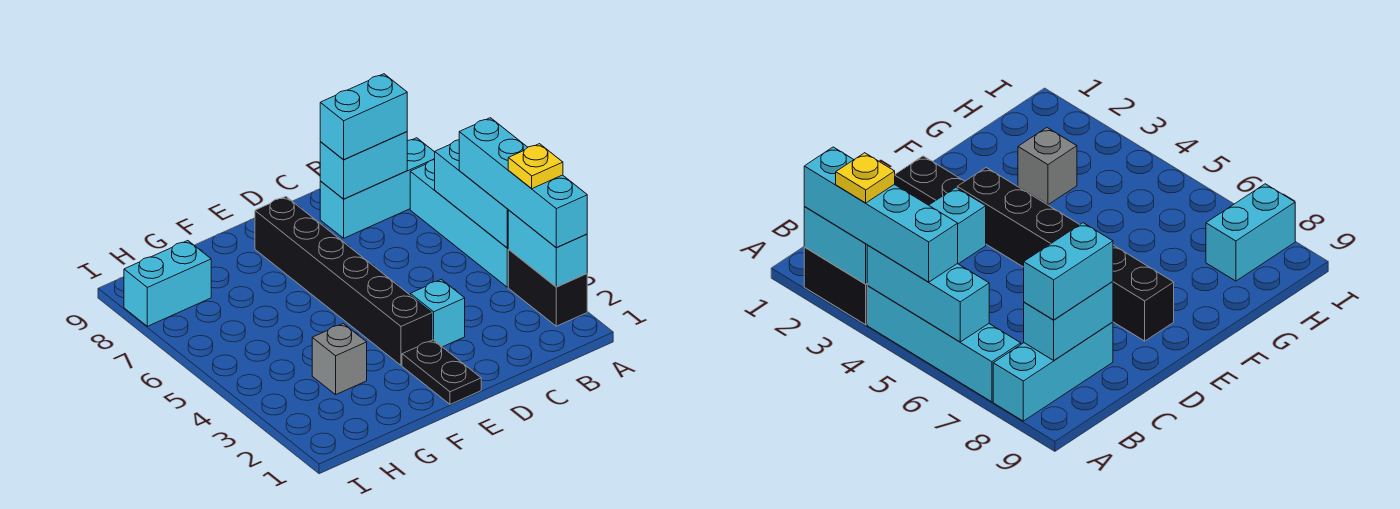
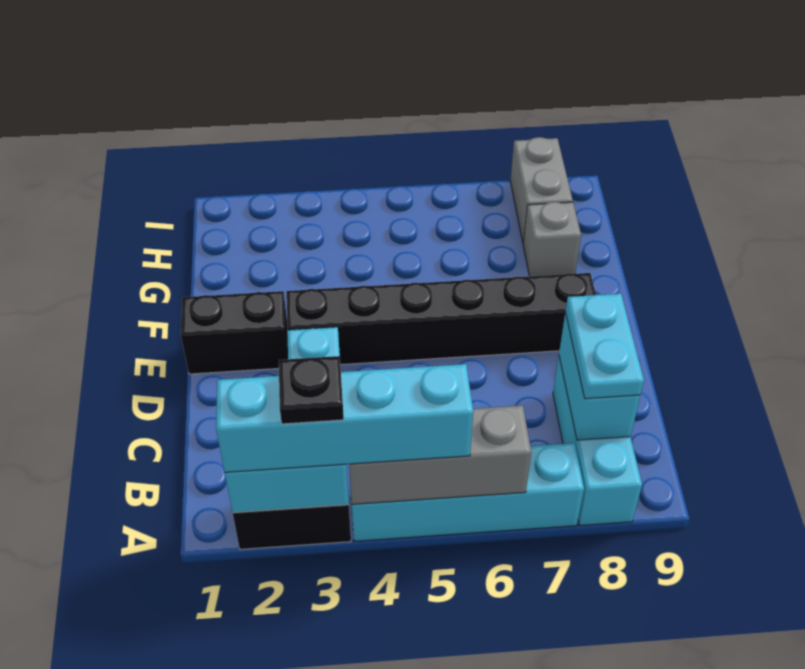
yellow 1x1 plate [508,144,563,189] -> black 1x1 plate [279,356,344,424]
cyan 1x3 brick [435,140,508,248] -> grey 1x3 brick [349,405,531,504]
cyan 1x2 brick [320,74,407,159] -> cyan 1x2 plate [565,294,644,399]
black 1x2 plate [402,340,481,404] -> black 1x2 brick [181,291,288,374]
grey 1x1 brick [312,323,367,395] -> grey 1x1 brick moved to [523,202,581,276]
cyan 1x2 brick [124,241,211,326] -> grey 1x2 brick [510,137,573,242]

